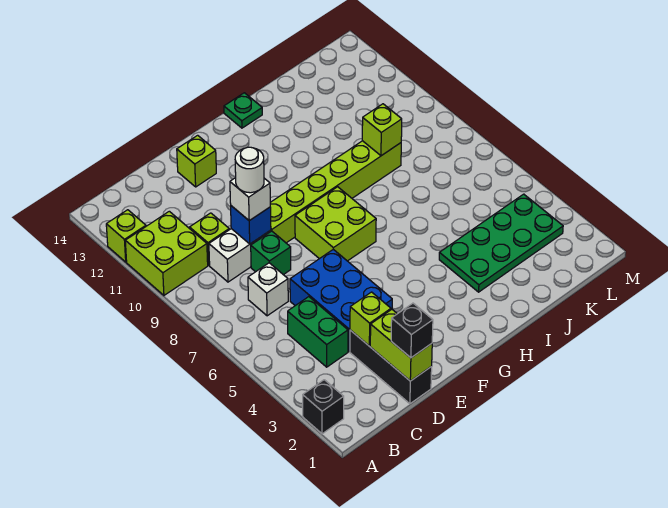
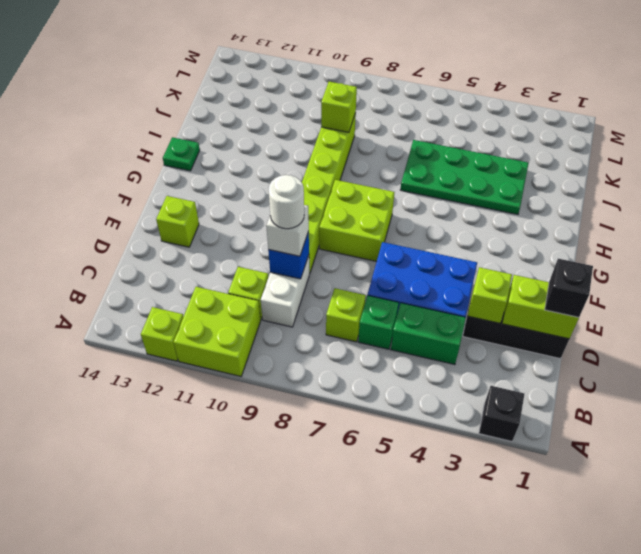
white 1x1 brick [248,263,288,316] -> lime 1x1 brick [326,288,365,342]
green 1x1 brick [251,231,291,275] -> green 1x1 brick moved to [358,296,398,349]
green 2x4 plate [439,194,563,292] -> green 2x4 plate turned to [400,140,528,215]

